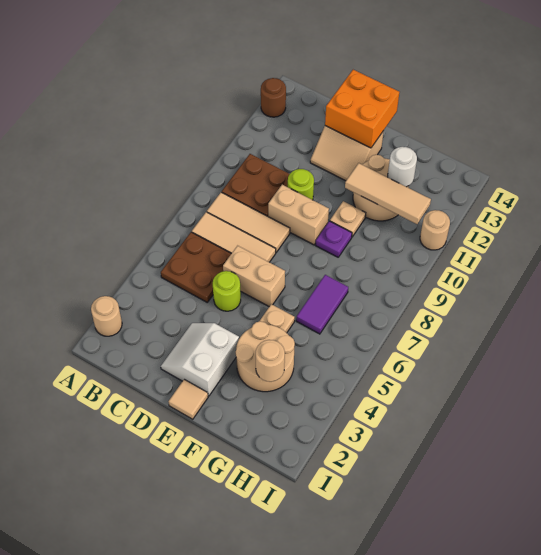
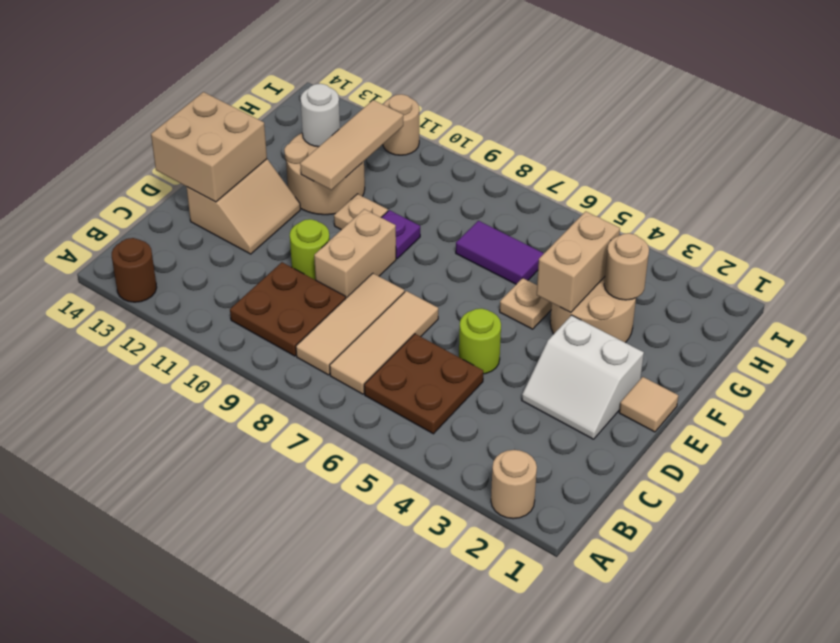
tan 1x2 brick [223,246,285,307] -> tan 1x2 brick moved to [537,211,620,313]
orange 2x2 brick [325,70,400,148] -> tan 2x2 brick [151,92,267,202]

